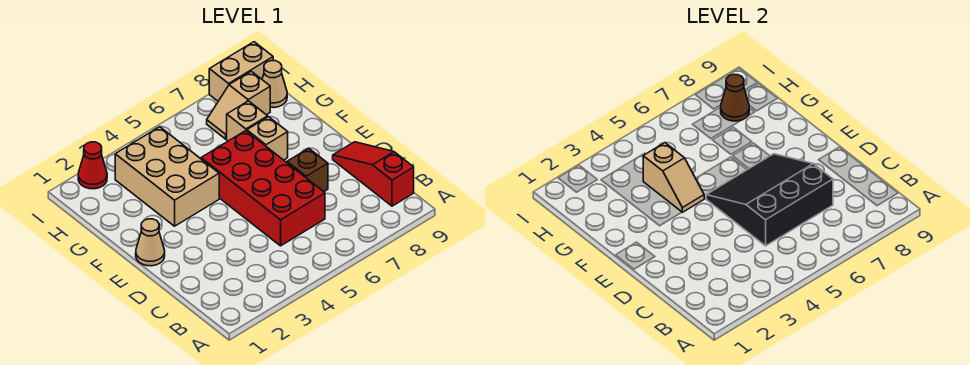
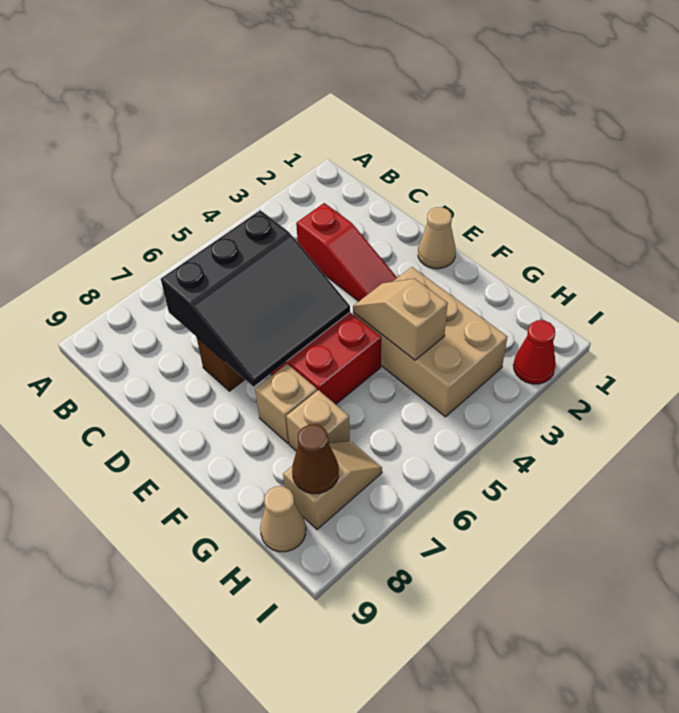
red 1x3 slope [333,142,414,206] -> red 1x3 slope moved to [296,203,397,301]
tan 1x2 brick [209,42,273,101] -> none

